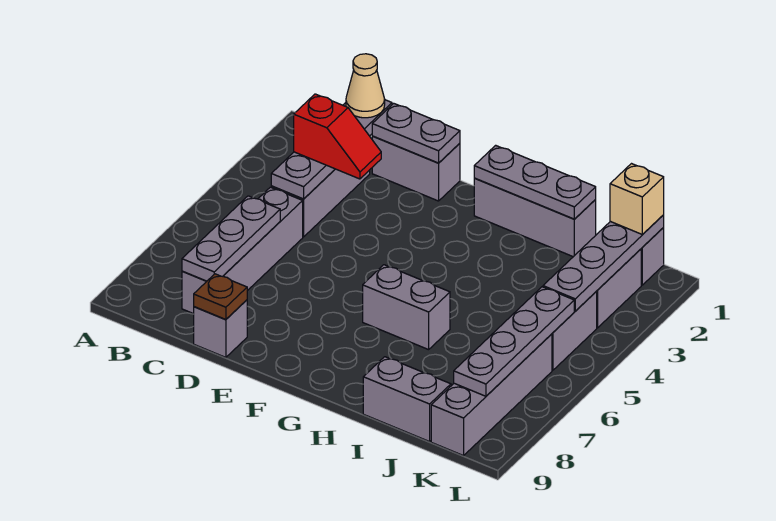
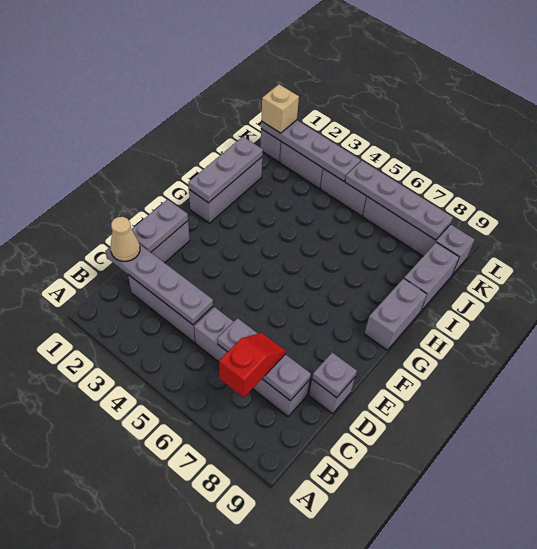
red 1x2 slope [294,94,381,179] -> red 1x2 slope moved to [219,333,286,398]
brown 1x1 plate [194,274,247,319] -> grey 1x1 plate [312,353,357,398]
grey 1x2 brick [363,265,450,350] -> grey 1x2 brick moved to [365,278,427,350]

